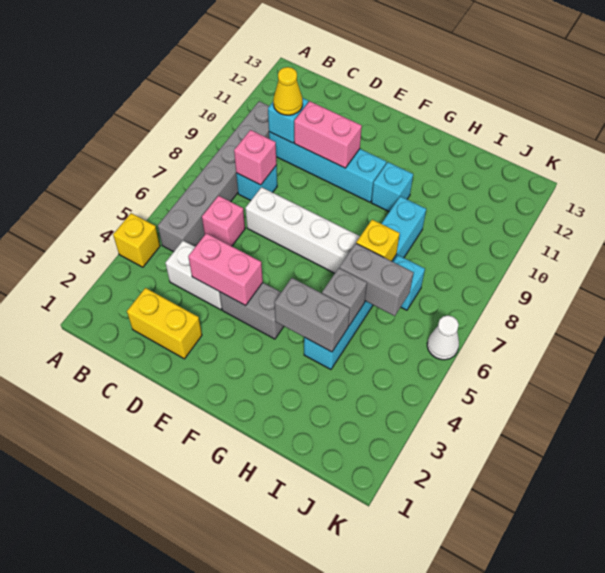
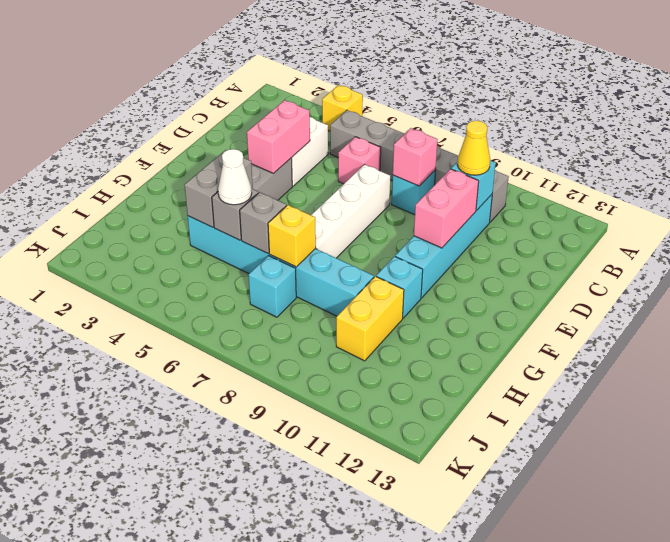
yellow 1x2 brick [127,288,202,359] -> yellow 1x2 brick moved to [336,276,404,361]
grey 1x2 brick [339,243,414,316] -> grey 1x1 brick [240,192,287,253]
white 1x1 cone [427,316,459,360] -> white 1x1 cone moved to [218,149,252,205]

